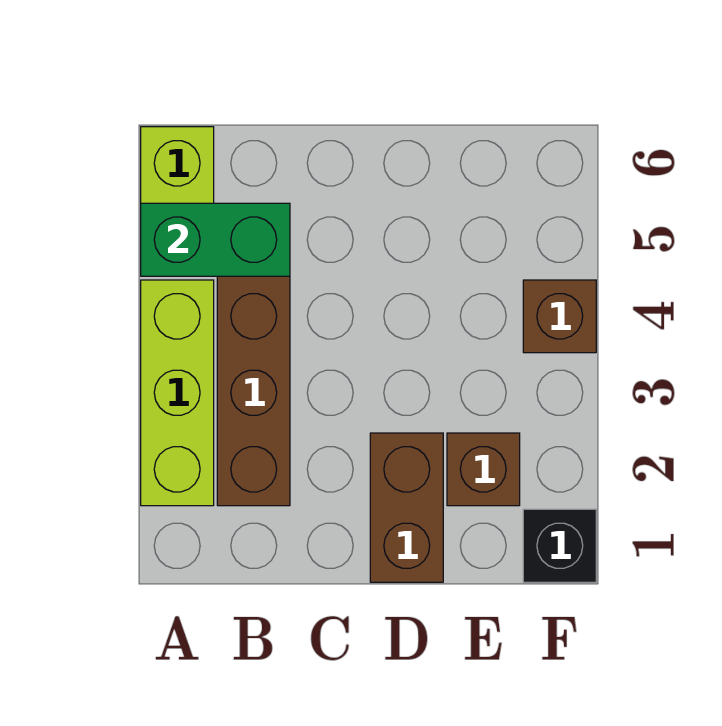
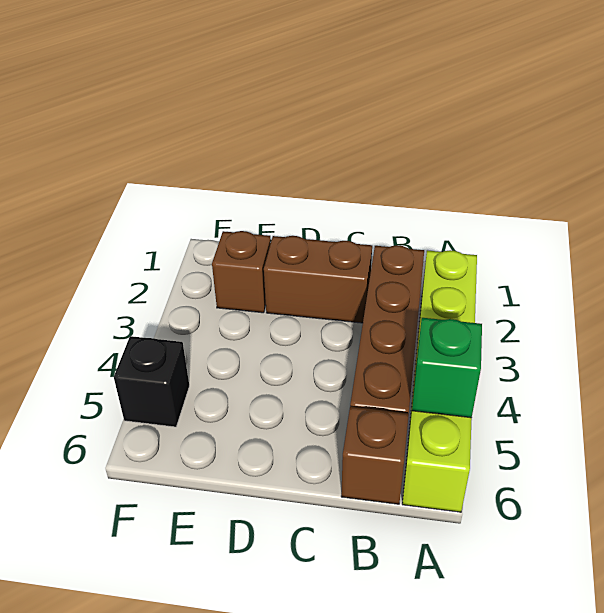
green 1x2 brick [141,203,290,276] -> green 1x1 brick [412,318,482,418]
brown 1x2 brick [370,433,443,582] -> brown 1x2 brick turned to [264,236,372,323]
black 1x1 brick [523,509,596,582] -> black 1x1 brick moved to [114,336,189,427]
brown 1x1 brick [523,280,596,353] -> brown 1x1 brick moved to [341,407,409,504]

